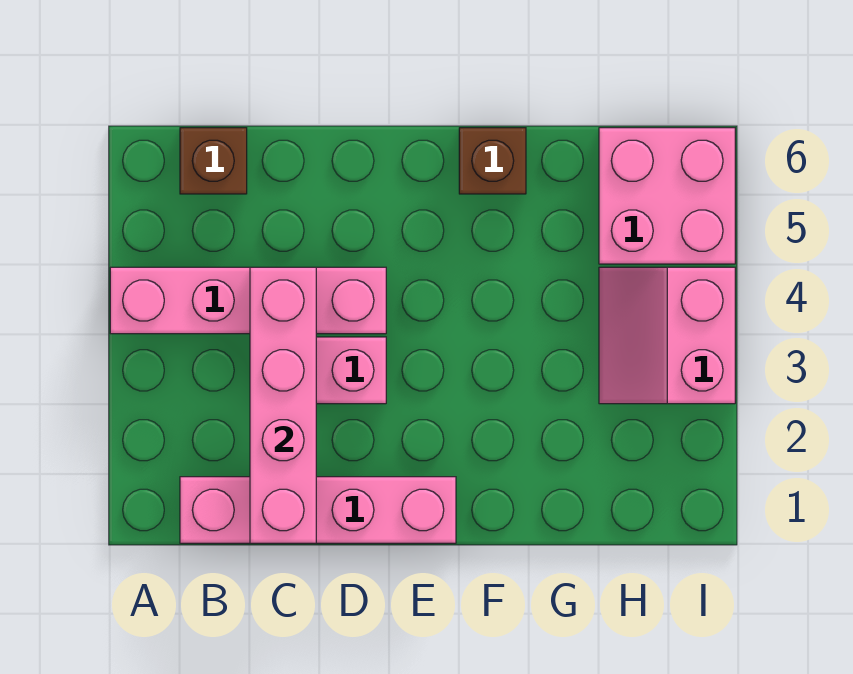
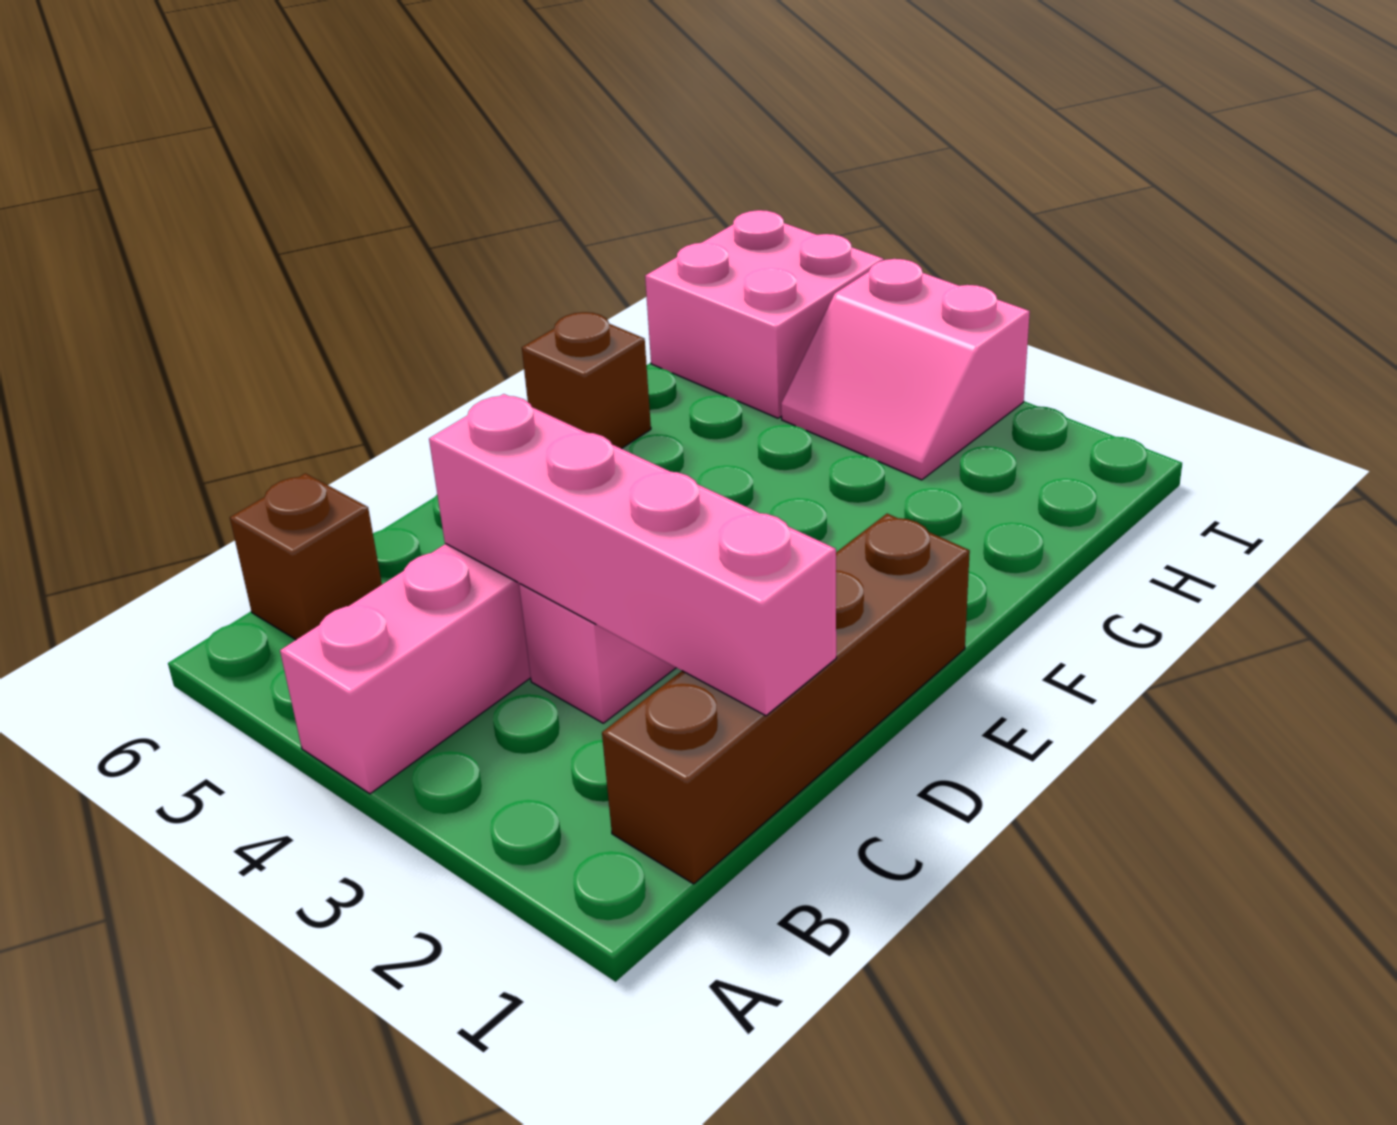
pink 1x4 brick [180,477,456,543] -> brown 1x4 brick [602,514,970,884]

